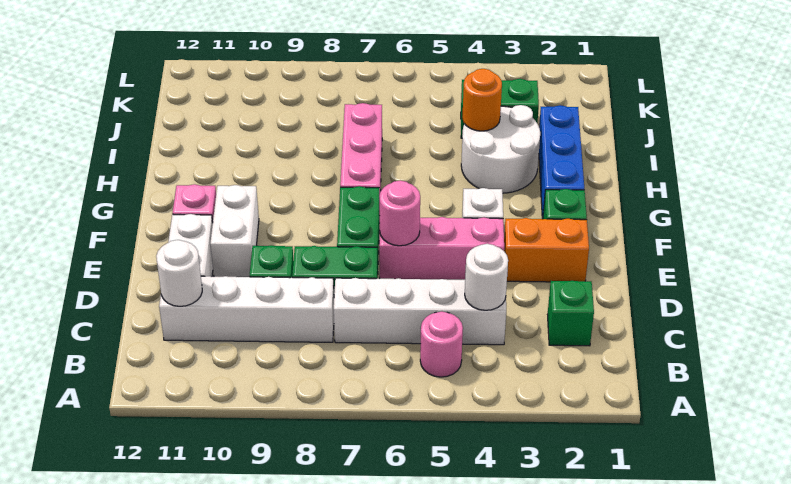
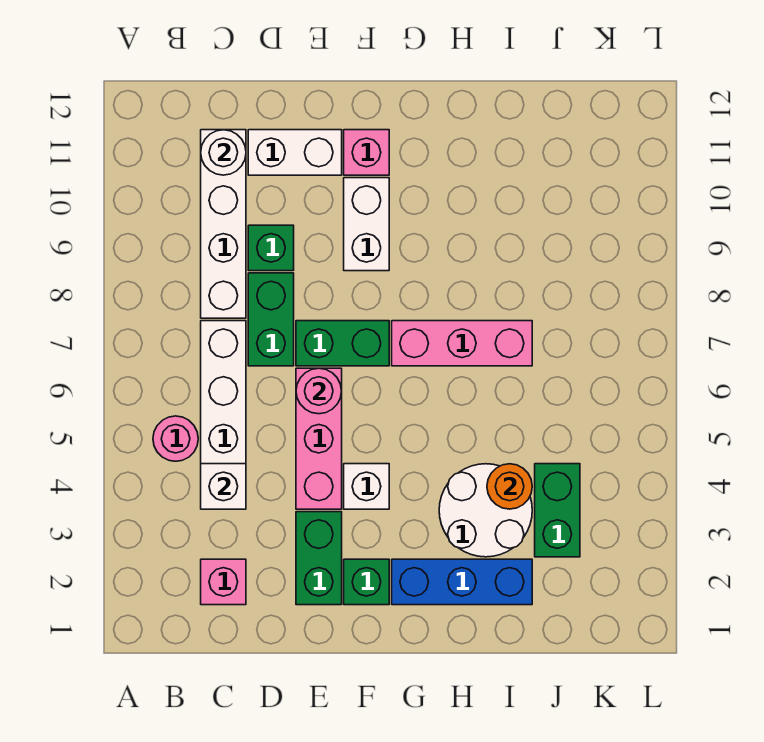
green 1x1 brick [548,281,594,346] -> pink 1x1 brick [201,559,246,605]
white 1x1 round brick [465,244,508,310] -> white 1x1 brick [201,464,246,509]
orange 1x2 brick [504,218,589,282] -> green 1x2 brick [296,512,342,605]
white 1x2 brick [210,185,259,277] -> white 1x2 brick turned to [344,178,389,271]

